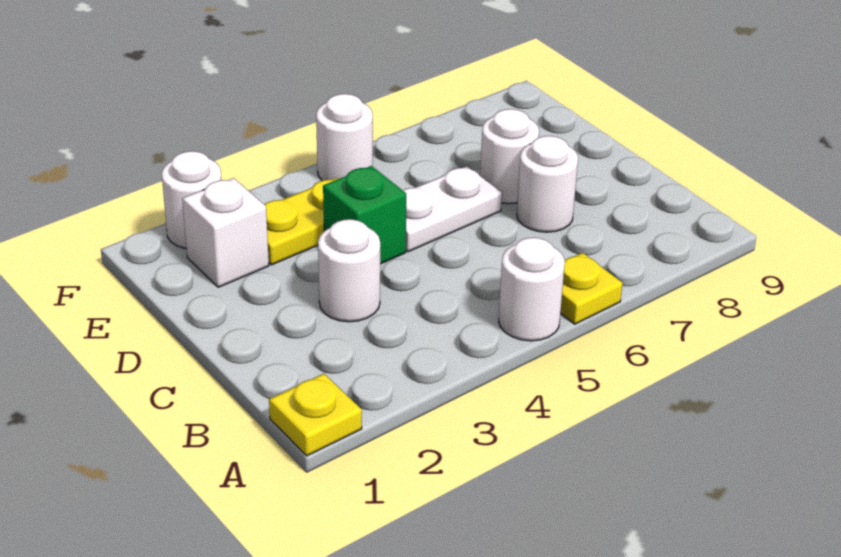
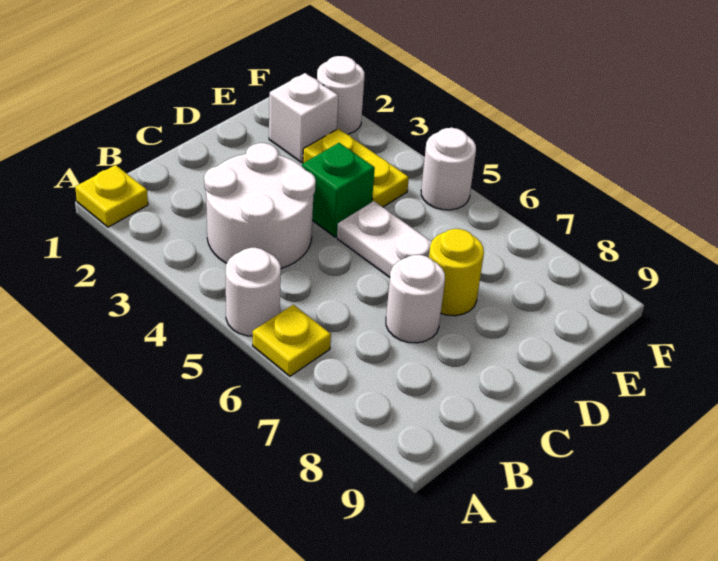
white 1x1 round brick [318,219,380,322] -> white 2x2 round brick [204,143,316,268]
white 1x1 round brick [480,109,539,204] -> yellow 1x1 round brick [429,229,484,316]

